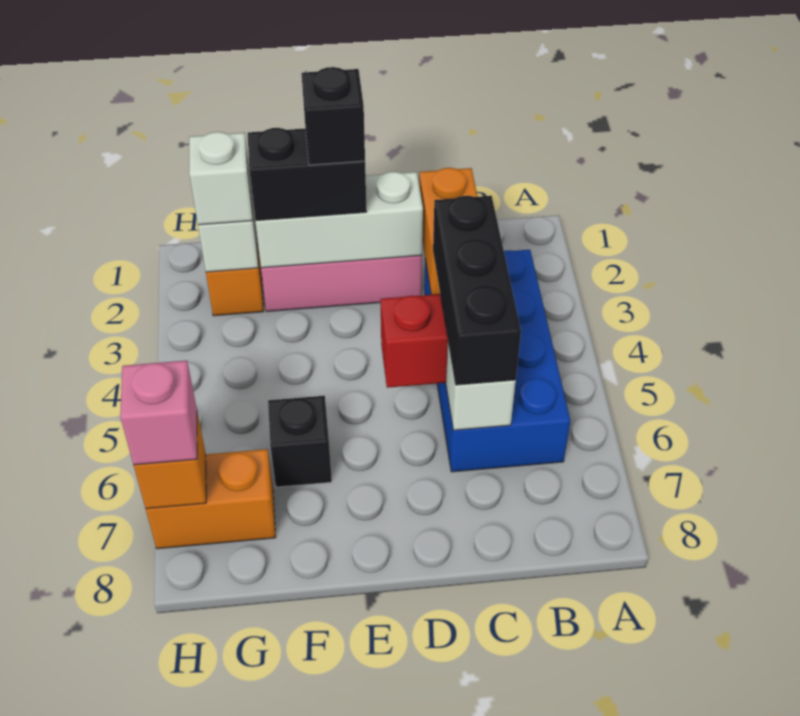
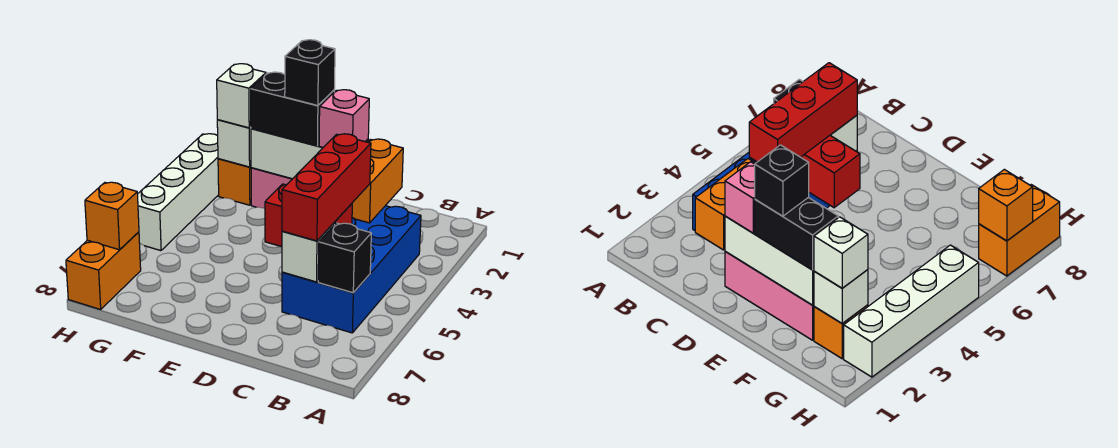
black 1x3 brick [433,196,521,385] -> red 1x3 brick [282,134,371,241]
black 1x1 brick [268,396,332,487] -> black 1x1 brick moved to [318,223,371,293]
orange 1x2 brick [146,449,276,549] -> orange 1x2 brick turned to [66,232,141,309]
none -> white 1x4 brick [138,134,219,251]
pink 1x1 brick [120,360,197,465] -> pink 1x1 brick moved to [319,90,369,147]

